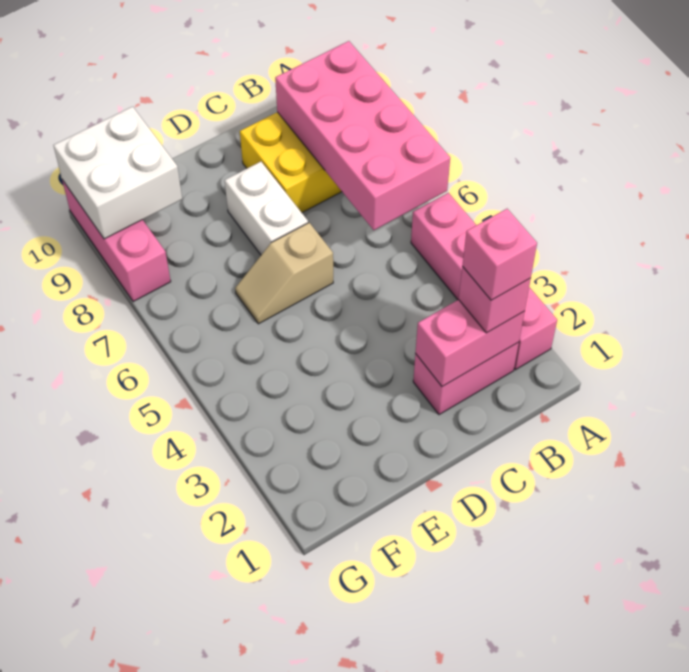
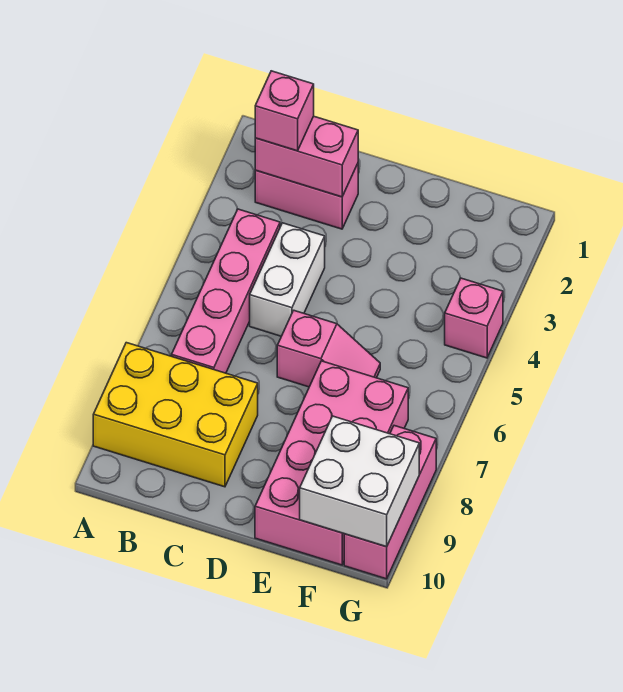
pink 1x4 brick [411,193,557,370] -> pink 1x4 brick moved to [172,209,280,373]
pink 2x4 brick [275,41,450,230] -> pink 2x4 brick moved to [255,361,408,565]
pink 1x1 brick [462,209,537,300] -> pink 1x1 brick moved to [445,278,503,358]
tan 1x2 slope [235,223,333,324] -> pink 1x2 slope [277,310,380,387]
white 1x2 brick [225,162,308,255] -> white 1x2 brick moved to [250,223,325,336]

